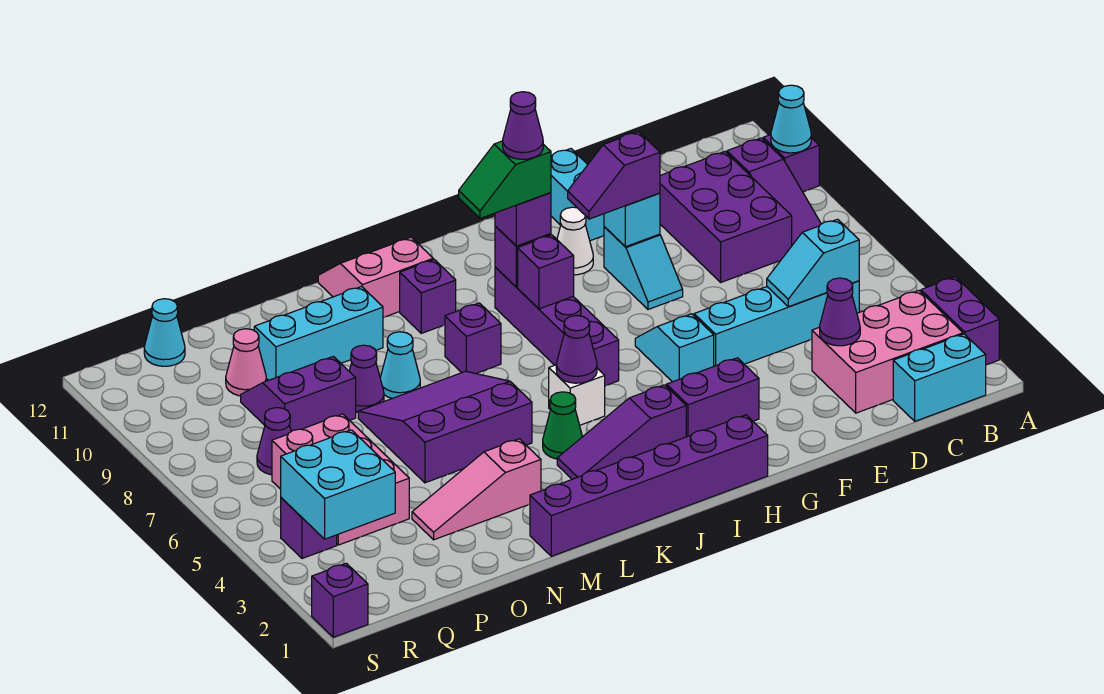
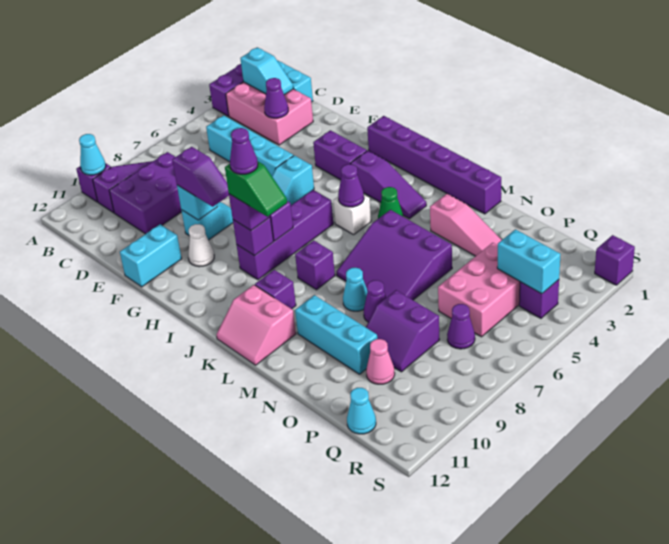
cyan 1x2 slope [767,219,859,307] -> cyan 1x2 slope moved to [240,47,293,95]
cyan 2x2 brick [281,430,395,539] -> cyan 1x2 brick [497,229,561,294]

